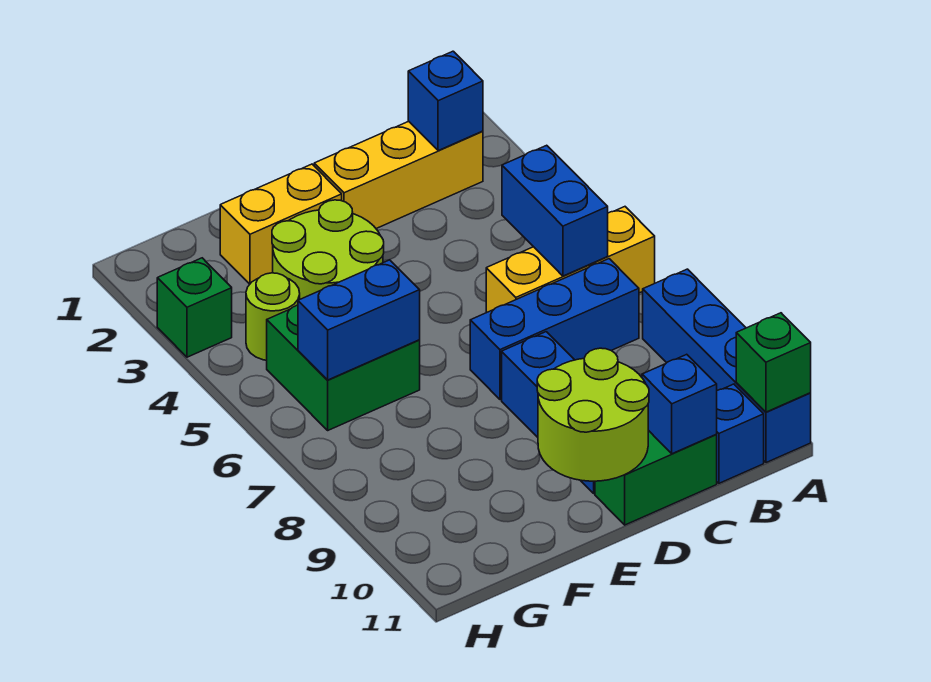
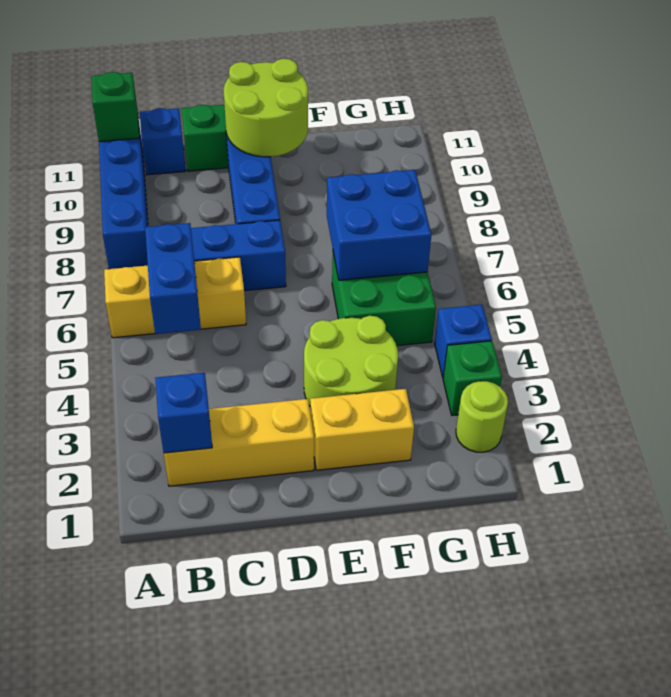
blue 1x1 brick [642,354,717,454] -> blue 1x1 brick moved to [435,305,492,377]
blue 1x2 brick [298,260,420,380] -> blue 2x2 brick [327,170,432,280]
lime 1x1 round brick [246,273,300,360] -> lime 1x1 round brick moved to [456,381,508,452]

